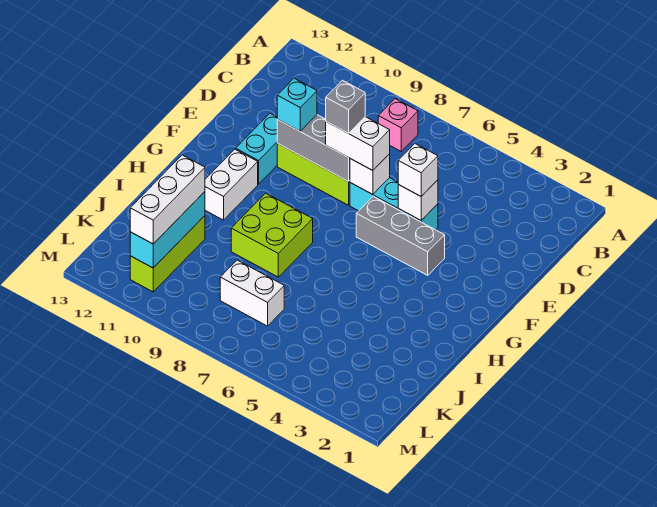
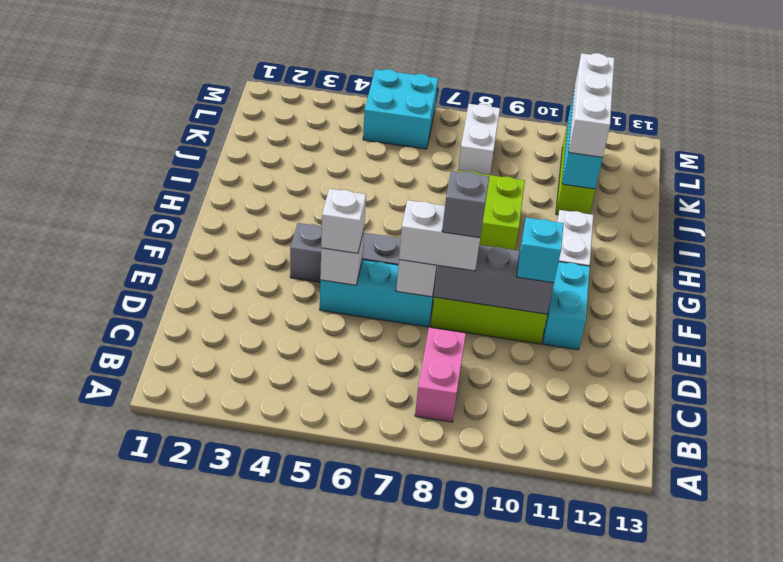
pink 1x1 brick [378,99,418,151] -> pink 1x2 brick [415,328,466,422]
white 1x2 brick [220,260,284,326] -> white 1x2 brick turned to [458,104,500,175]
none -> cyan 2x2 brick [363,69,438,149]

